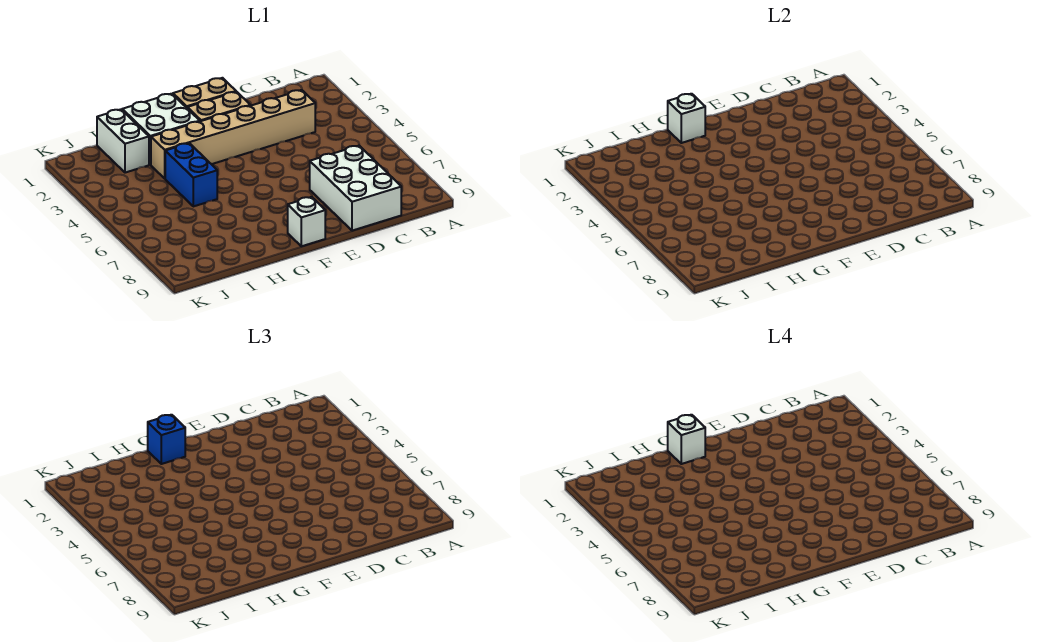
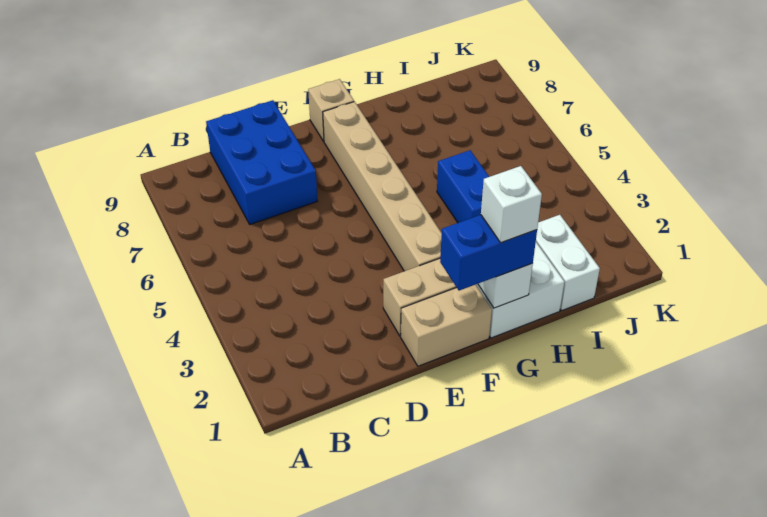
tan 1x6 brick [151,90,315,178] -> tan 1x6 brick turned to [323,102,442,271]
white 2x3 brick [310,146,401,231] -> blue 2x3 brick [206,100,317,224]
white 1x1 brick [288,197,325,246] -> tan 1x1 brick [308,79,354,141]
blue 1x1 brick [148,415,185,464] -> blue 1x2 brick [440,215,537,291]

